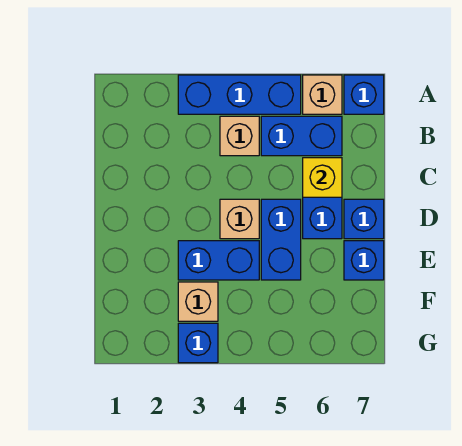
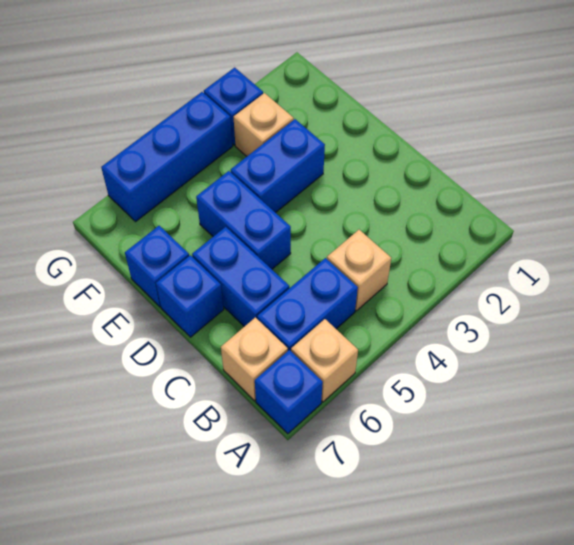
blue 1x3 brick [178,75,301,114] -> blue 1x3 brick moved to [101,92,233,222]
yellow 1x1 brick [303,158,342,197] -> none
tan 1x1 brick [220,199,259,239] -> tan 1x1 brick moved to [221,317,288,401]

